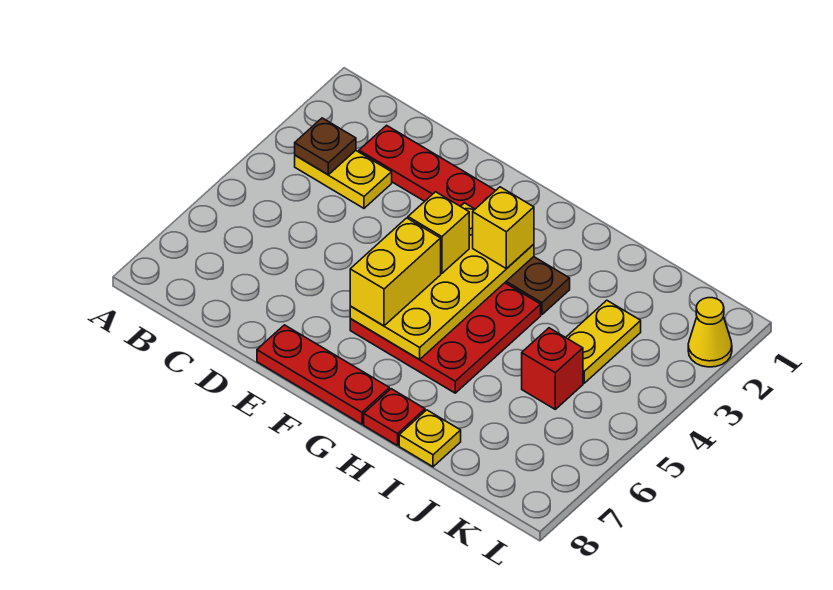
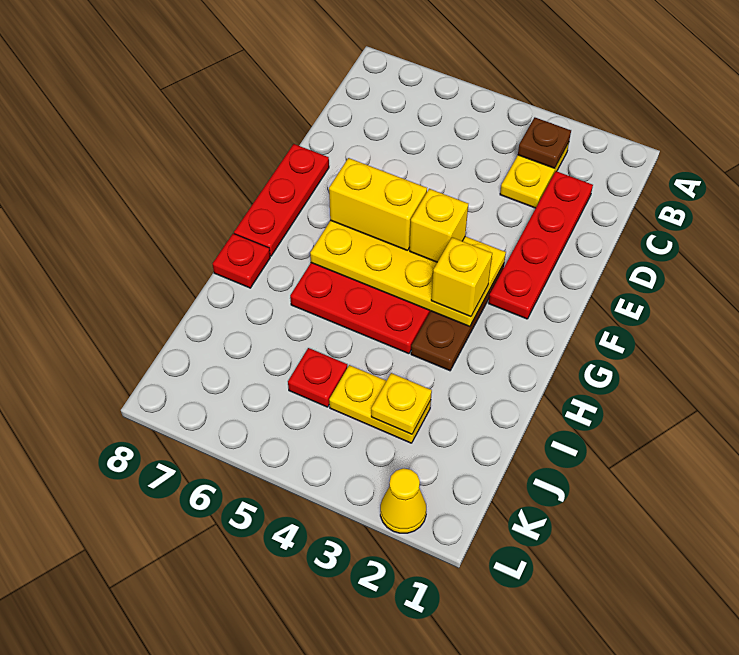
yellow 1x1 plate [399,410,461,467] -> yellow 1x1 plate moved to [371,373,432,434]
red 1x1 brick [522,328,583,409] -> red 1x1 plate [288,348,347,407]

